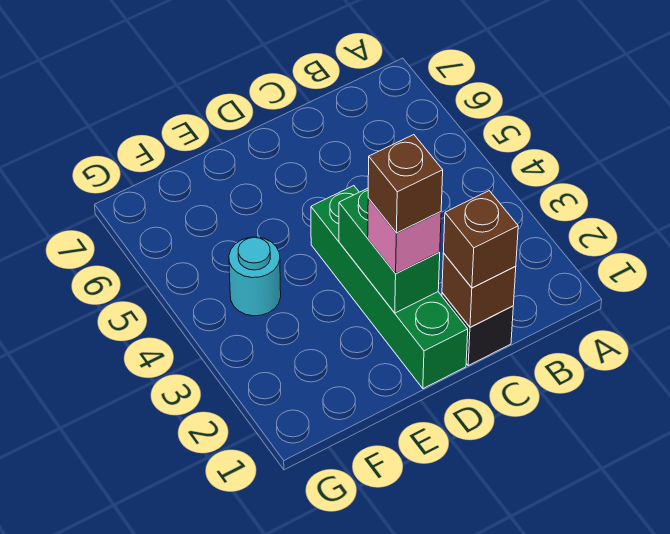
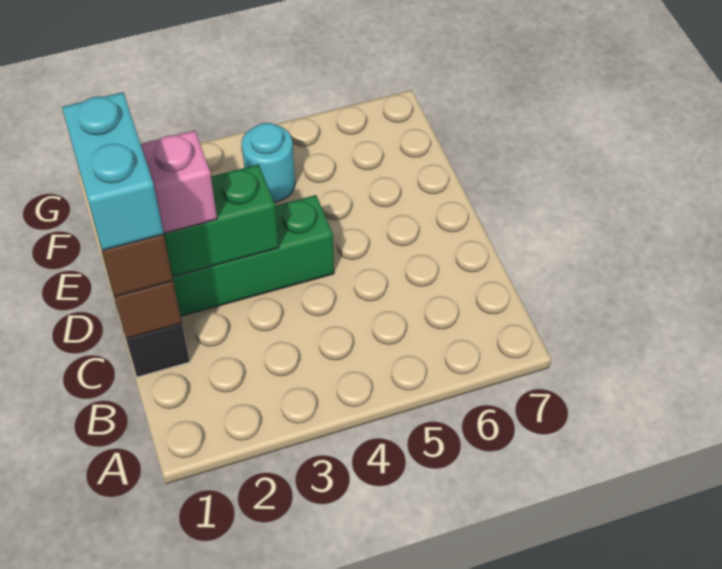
none -> cyan 1x2 brick [62,92,164,251]
brown 1x1 brick [368,135,443,233] -> none

